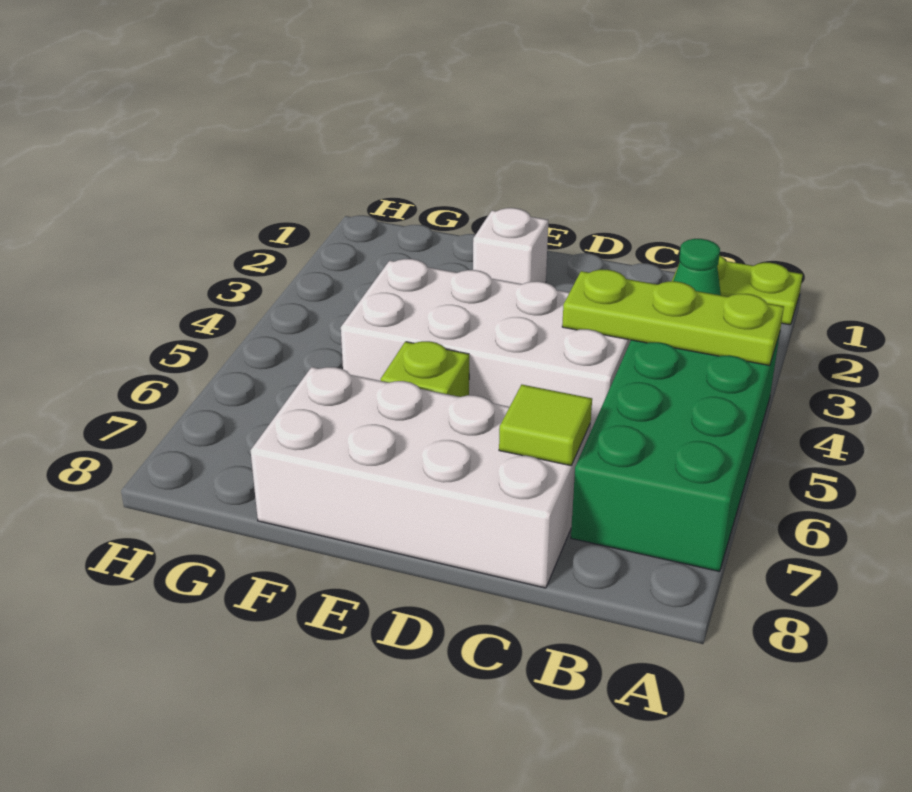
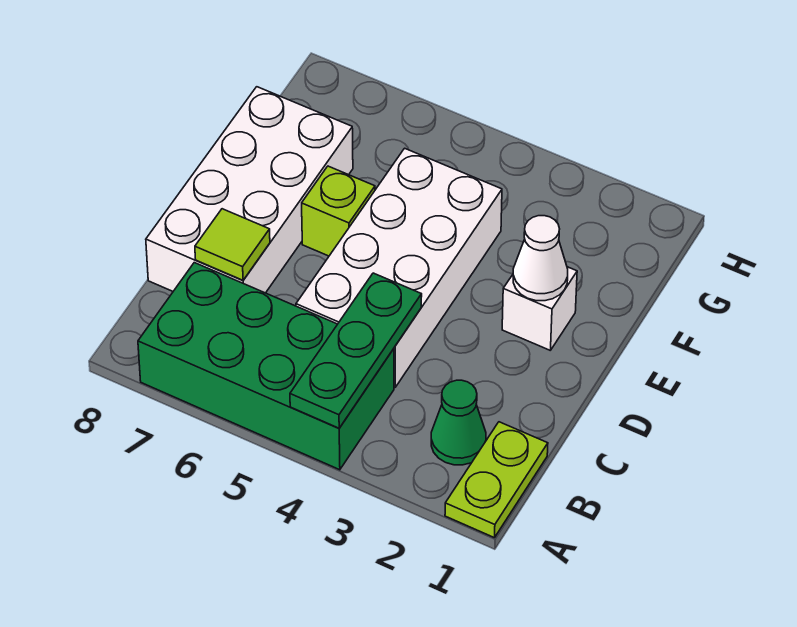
lime 1x3 plate [562,270,784,365] -> green 1x3 plate [290,273,422,428]
none -> white 1x1 cone [513,216,568,301]

